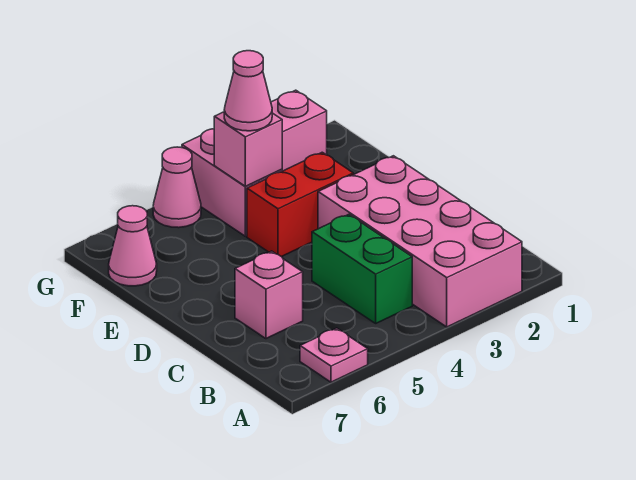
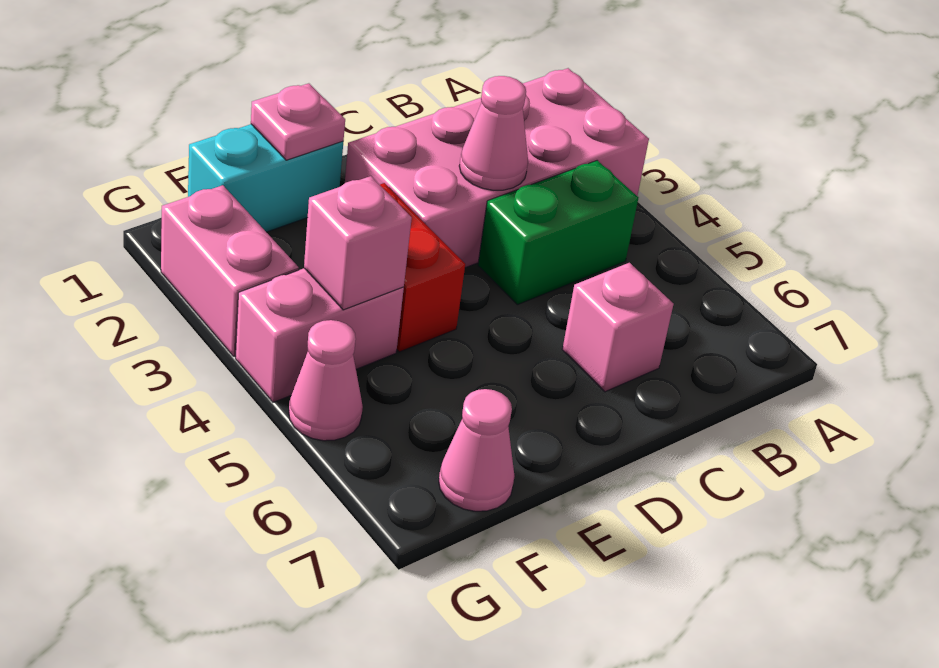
pink 1x1 plate [300,328,368,382] -> pink 1x1 plate moved to [251,83,345,160]
none -> cyan 1x2 brick [188,124,343,232]
pink 1x1 cone [224,51,272,131] -> pink 1x1 cone moved to [459,76,528,190]

